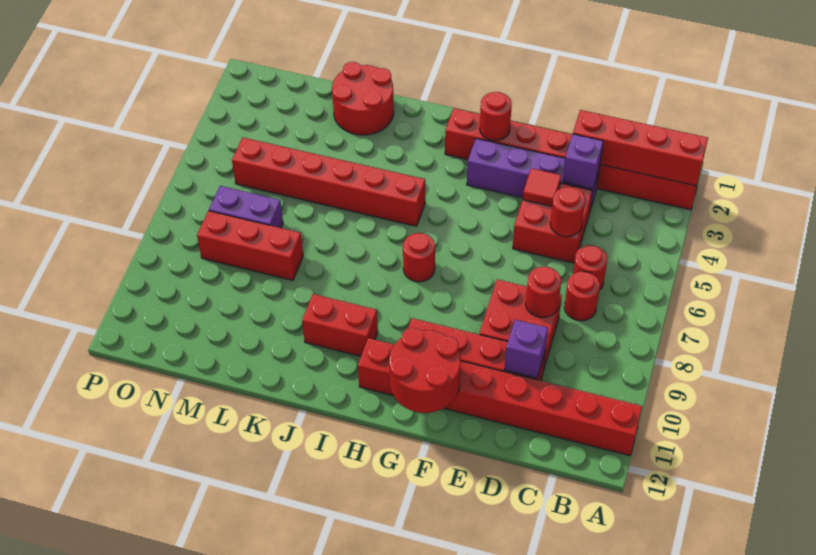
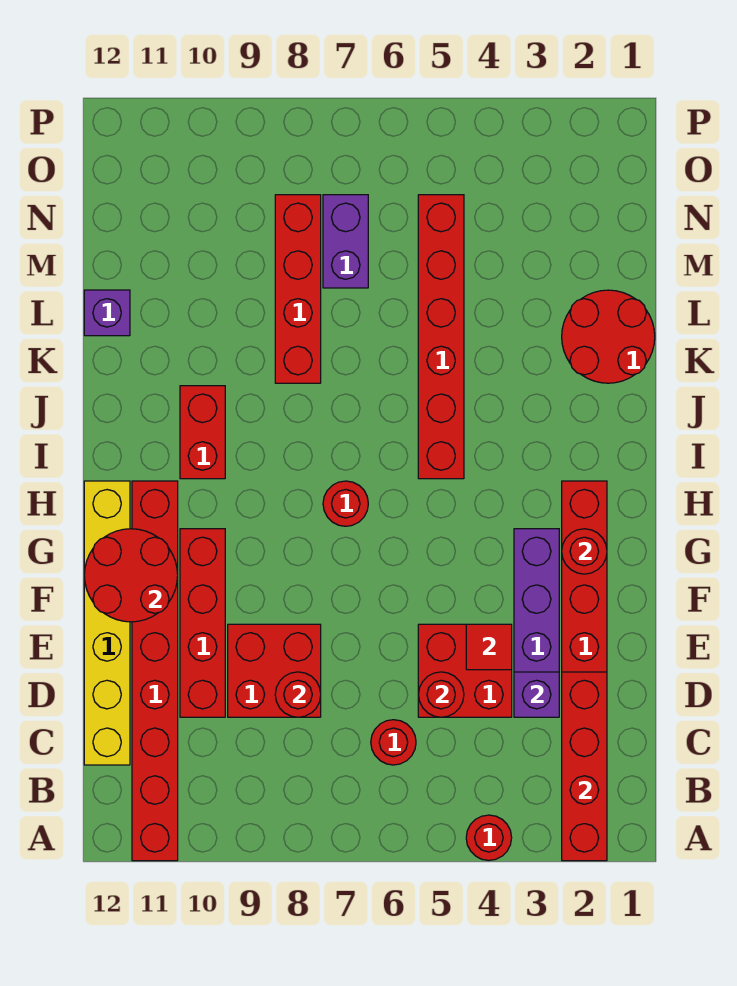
red 1x1 round brick [564,271,600,321] -> red 1x1 round brick moved to [466,815,512,860]
none -> yellow 1x6 brick [84,481,130,765]
purple 1x1 brick [504,320,548,378] -> purple 1x1 brick moved to [84,290,130,336]
red 1x3 brick [197,211,303,280] -> red 1x4 brick [275,195,321,383]

